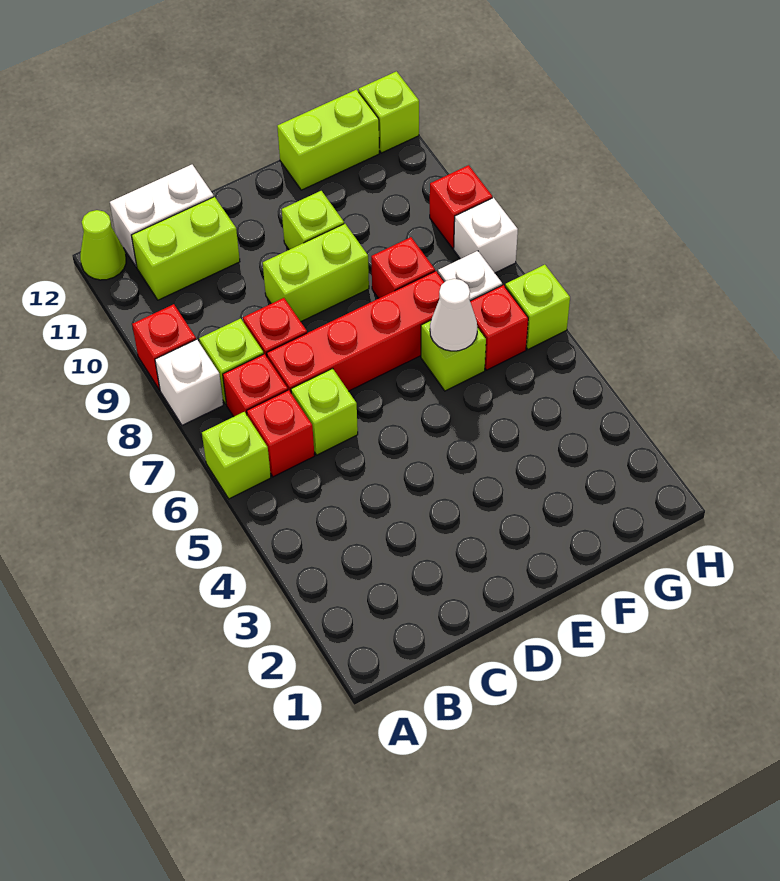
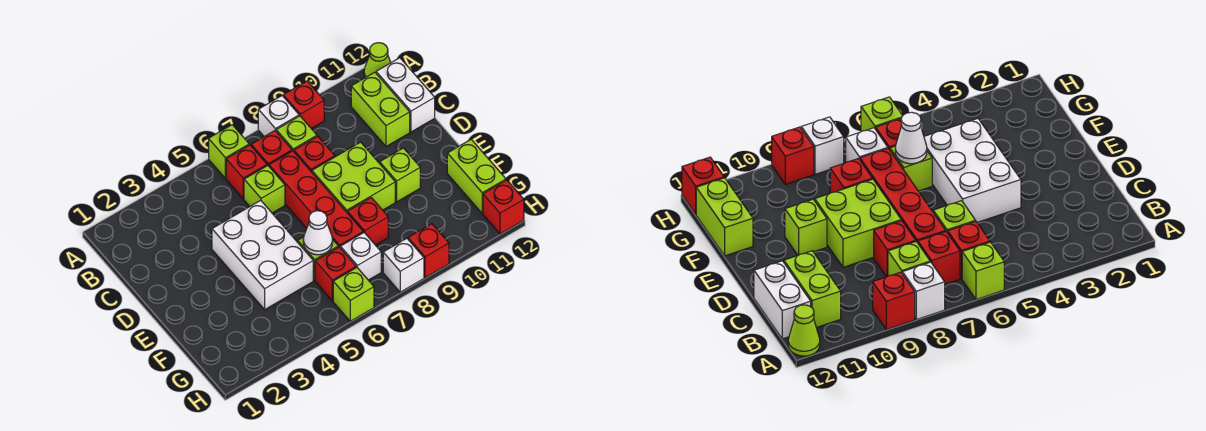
none -> white 2x3 brick [212,200,313,309]
lime 1x2 brick [263,224,369,321] -> lime 2x2 brick [312,142,395,213]
lime 1x1 brick [359,71,419,153] -> red 1x1 brick [483,180,524,234]

